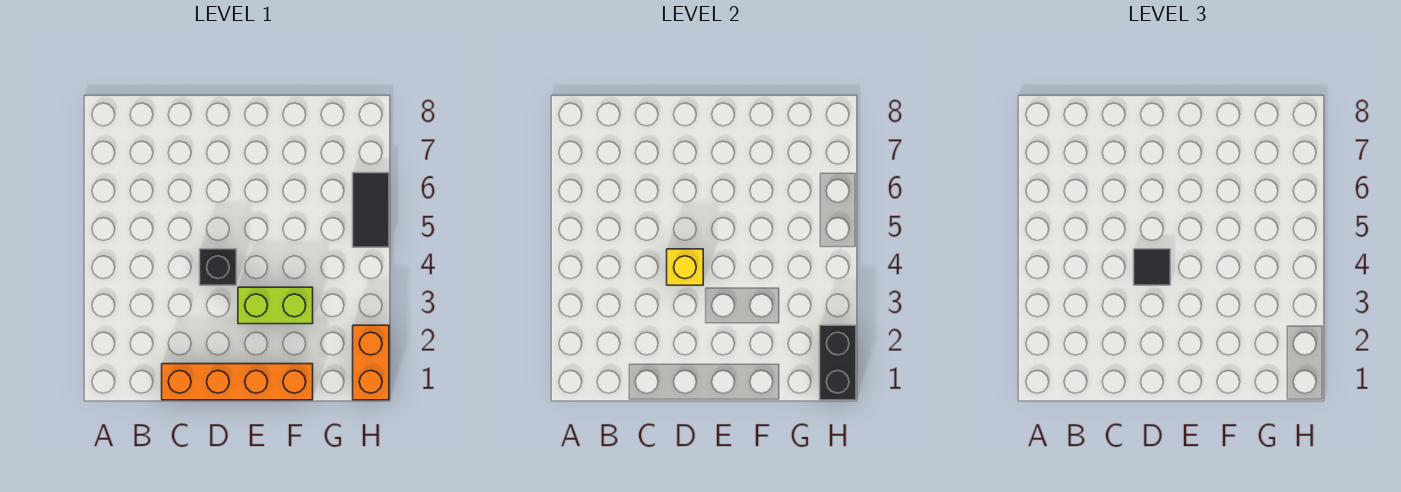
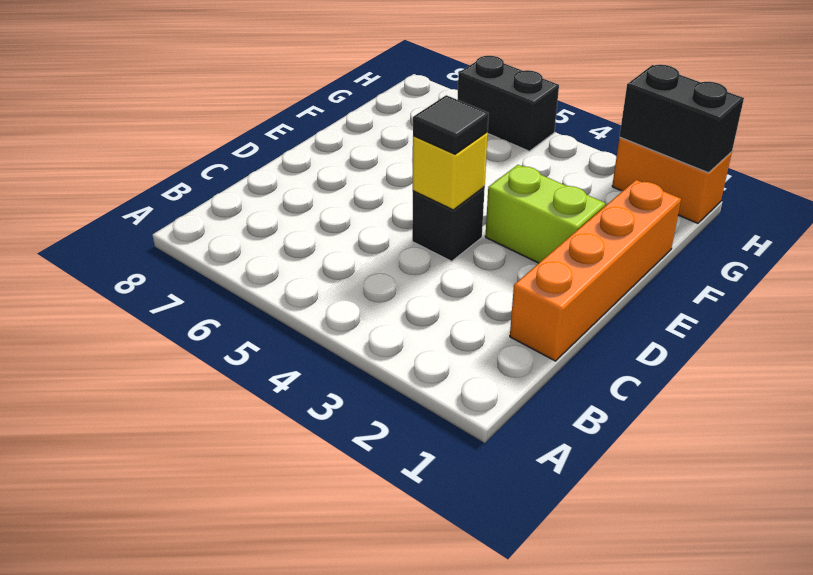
lime 1x2 brick [238,287,313,324] -> lime 1x2 brick turned to [485,165,605,263]
black 1x2 tile [353,173,389,247] -> black 1x2 brick [457,56,559,151]

